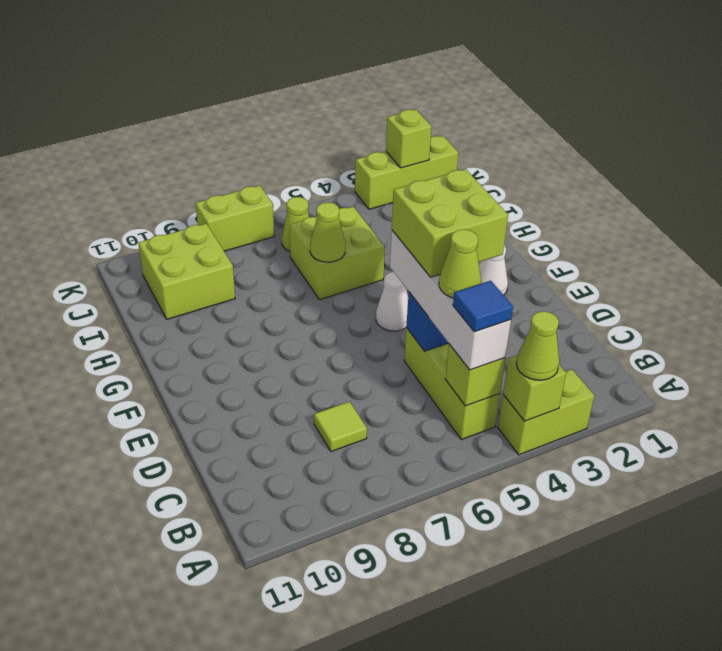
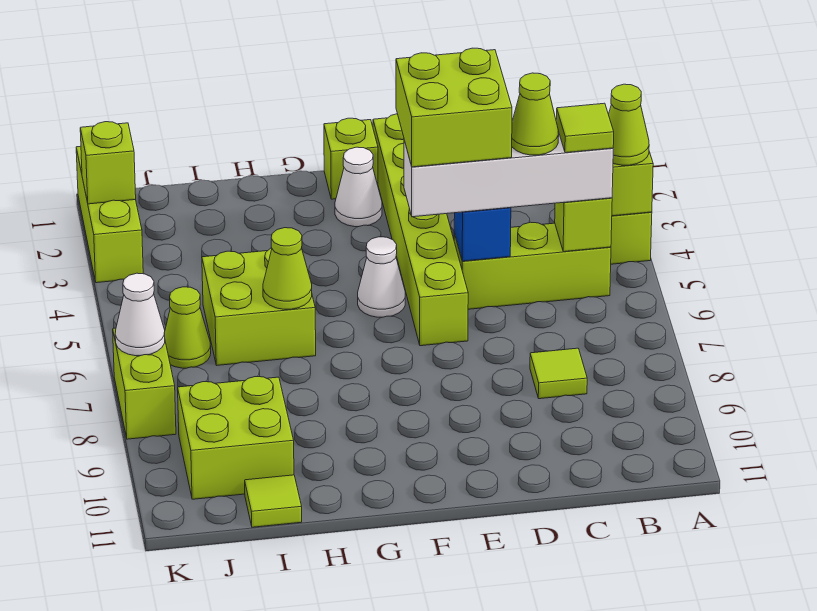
blue 1x1 tile [453,281,513,332] -> lime 1x1 tile [556,103,614,153]
none -> lime 1x6 brick [373,114,468,346]
none -> lime 1x1 brick [324,118,378,199]
none -> lime 1x1 tile [245,475,302,527]
none -> white 1x1 cone [115,273,165,356]

